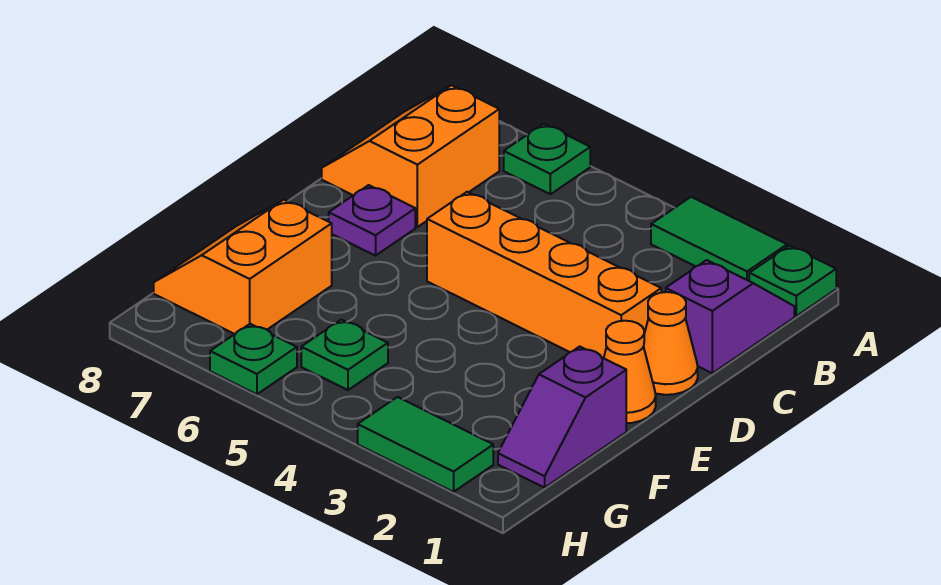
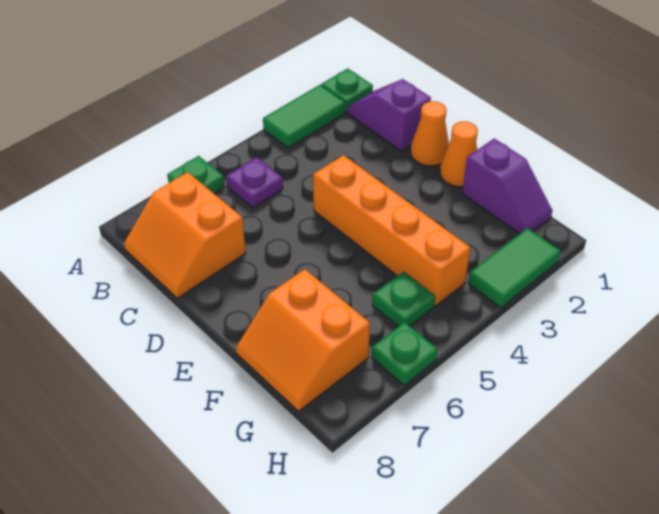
orange 1x4 brick [427,192,661,358] -> orange 1x4 brick turned to [313,155,470,306]
purple 1x1 plate [329,185,415,256] -> purple 1x1 plate moved to [226,157,283,208]

